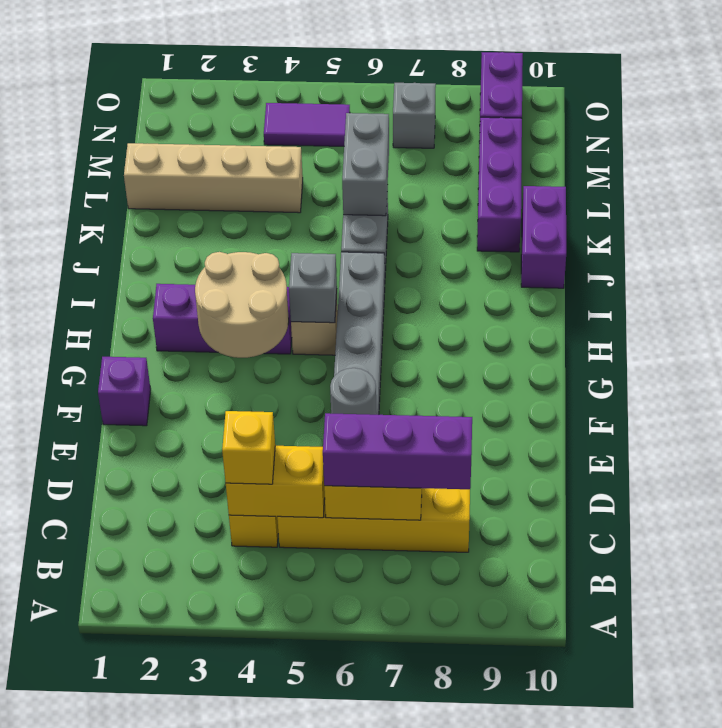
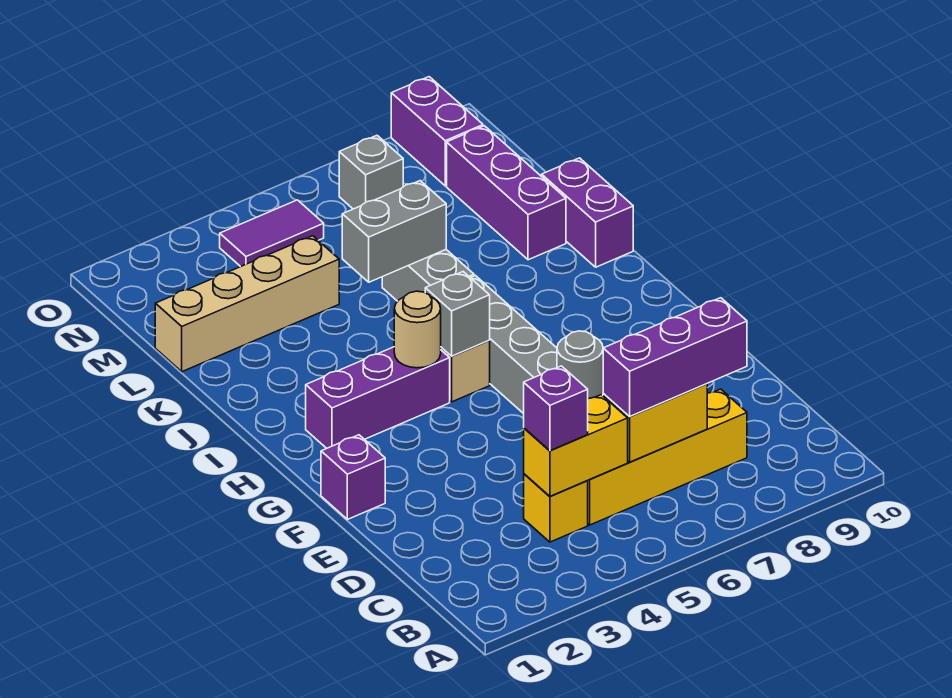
yellow 1x1 brick [222,411,276,484] -> purple 1x1 brick [524,366,588,451]
tan 2x2 round brick [195,252,289,358] -> tan 1x1 round brick [394,291,441,368]
grey 1x2 brick [342,113,389,216] -> grey 1x2 brick turned to [342,181,446,282]

